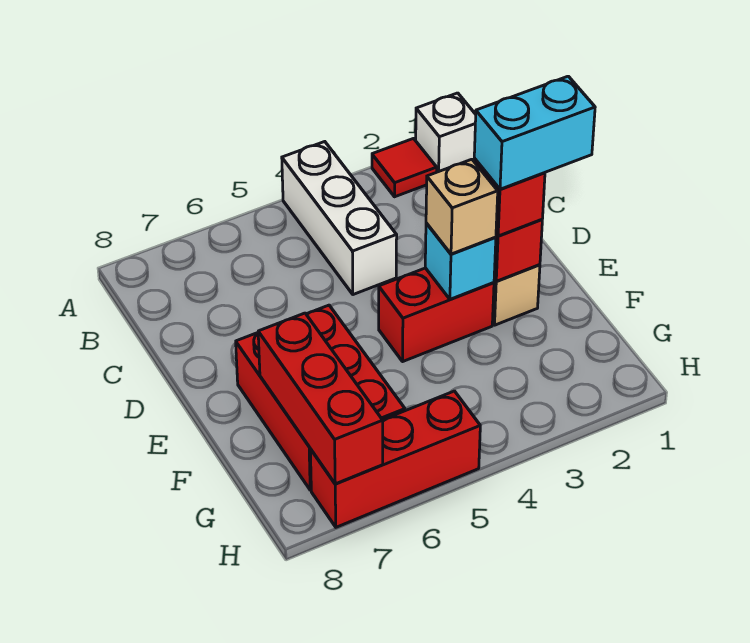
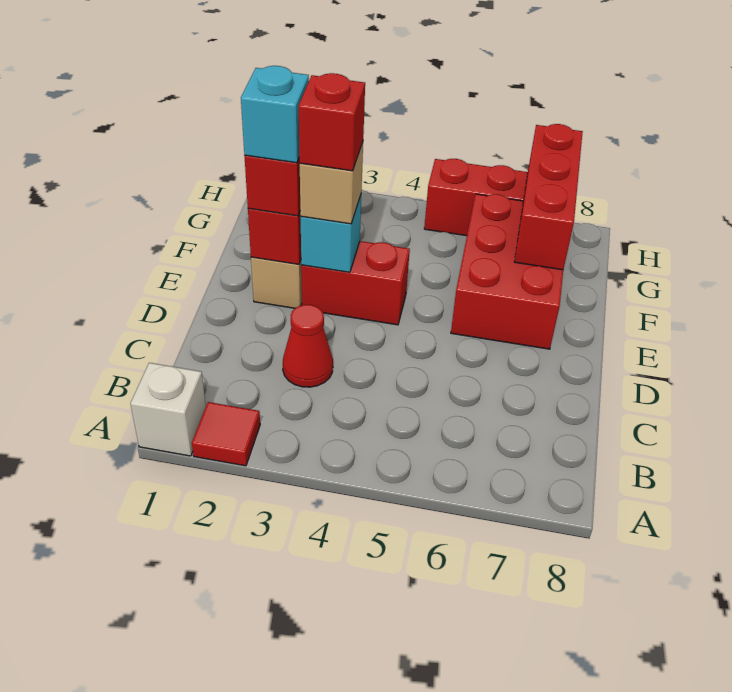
white 1x3 brick [282,142,397,295] -> none
none -> red 1x1 cone [283,305,333,387]
cyan 1x2 brick [474,76,595,189] -> cyan 1x1 brick [241,66,309,163]
none -> red 1x1 brick [299,73,365,171]

